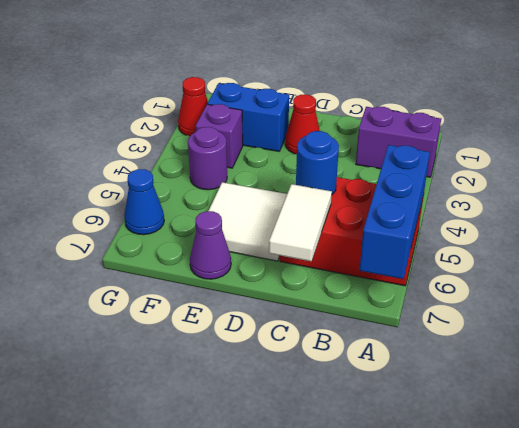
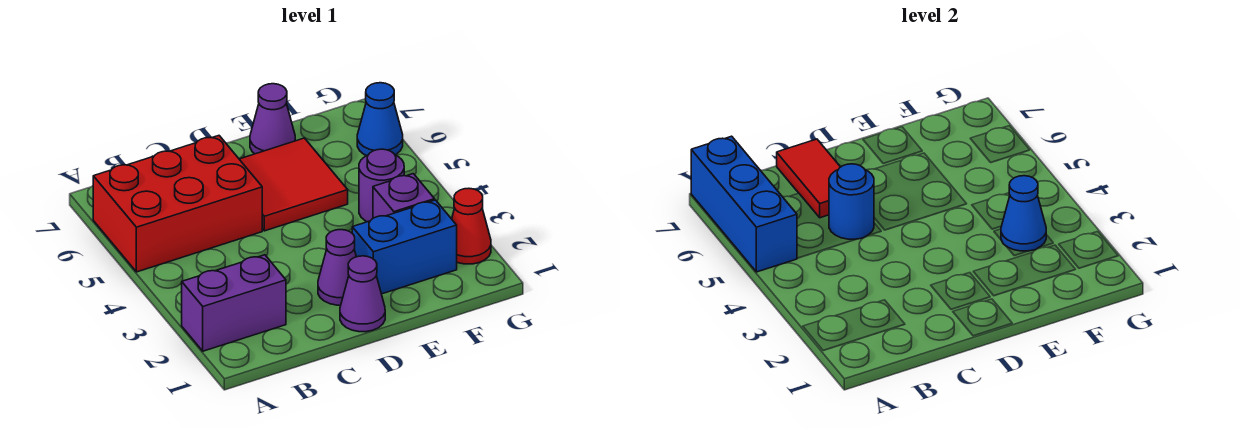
white 1x2 tile [269,184,332,261] -> red 1x2 tile [777,139,840,218]
none -> purple 1x1 cone [340,256,385,332]
red 1x1 cone [285,95,320,154] -> purple 1x1 cone [318,230,356,305]
white 2x2 tile [209,182,287,261] -> red 2x2 tile [239,138,348,231]
none -> blue 1x1 cone [1001,176,1046,251]

